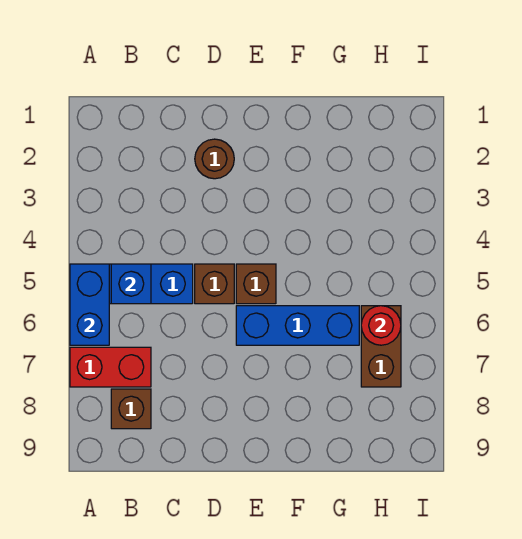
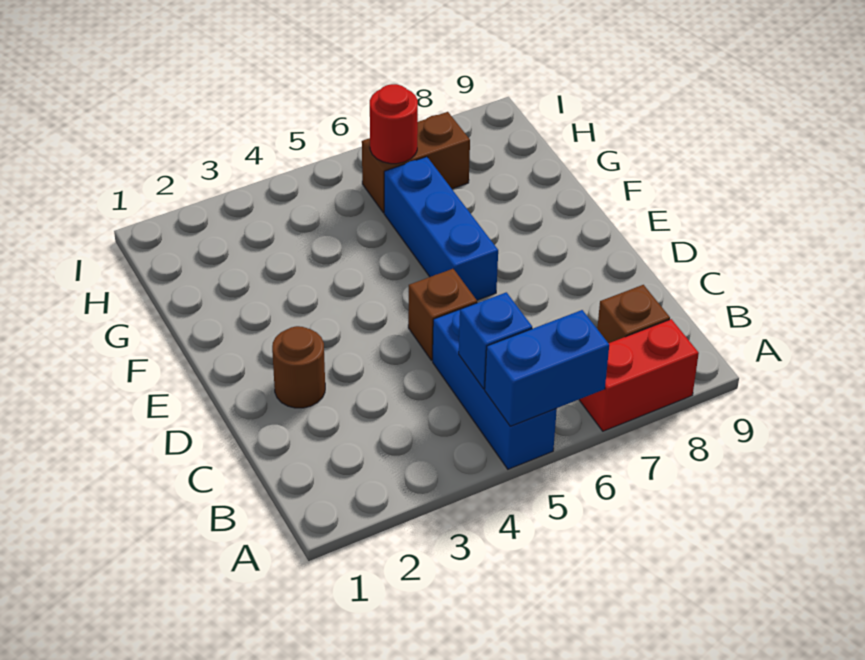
red 1x2 brick [70,347,151,387] -> red 1x2 brick turned to [579,319,699,431]
brown 1x1 brick [236,264,276,304] -> none

